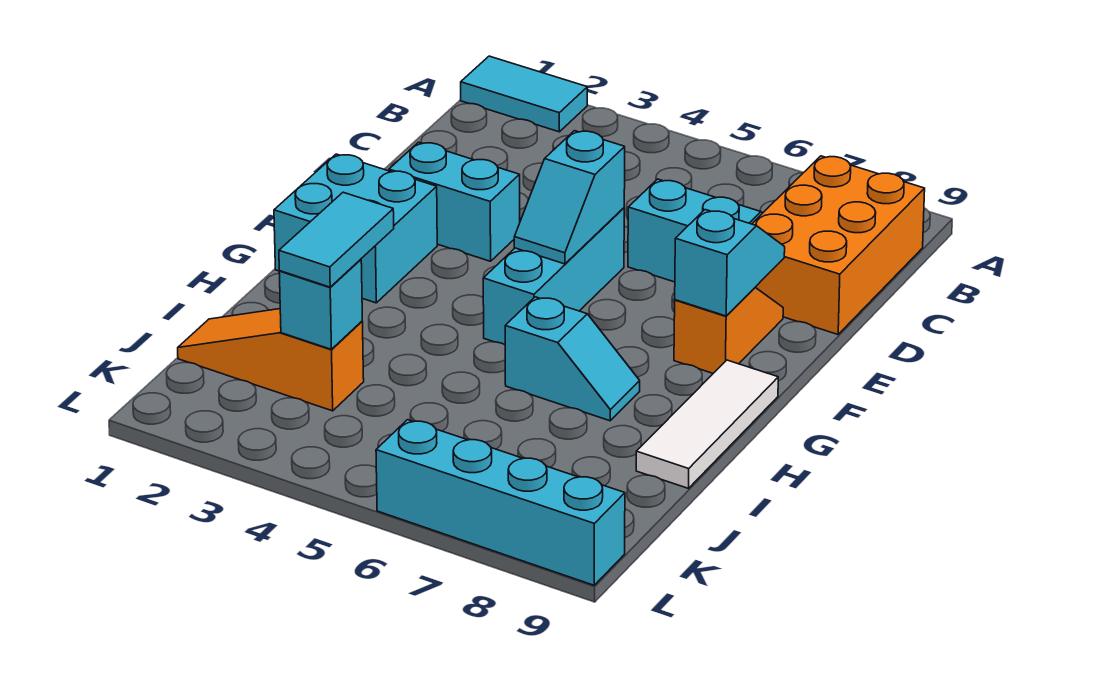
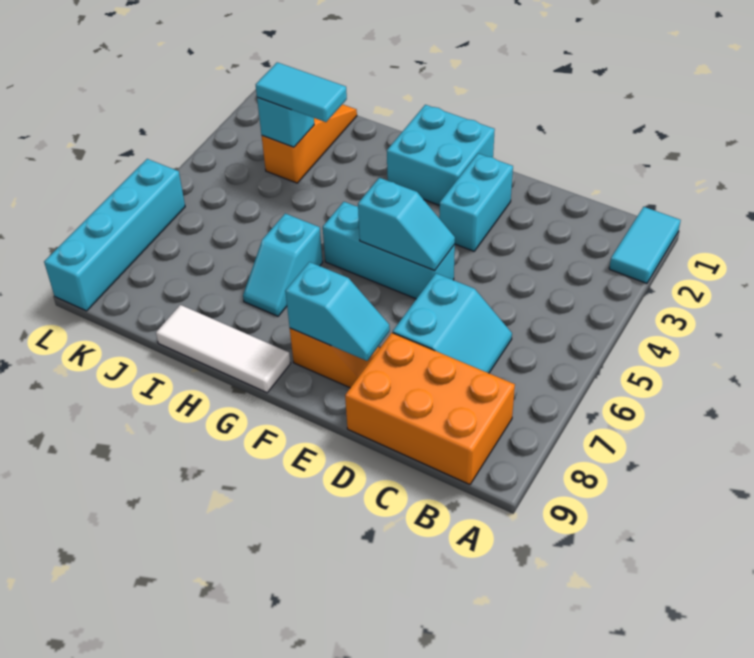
cyan 1x2 slope [514,131,625,264] -> cyan 1x2 slope turned to [358,178,455,271]

